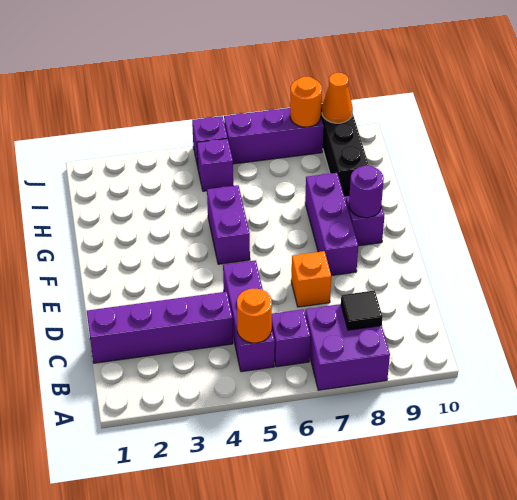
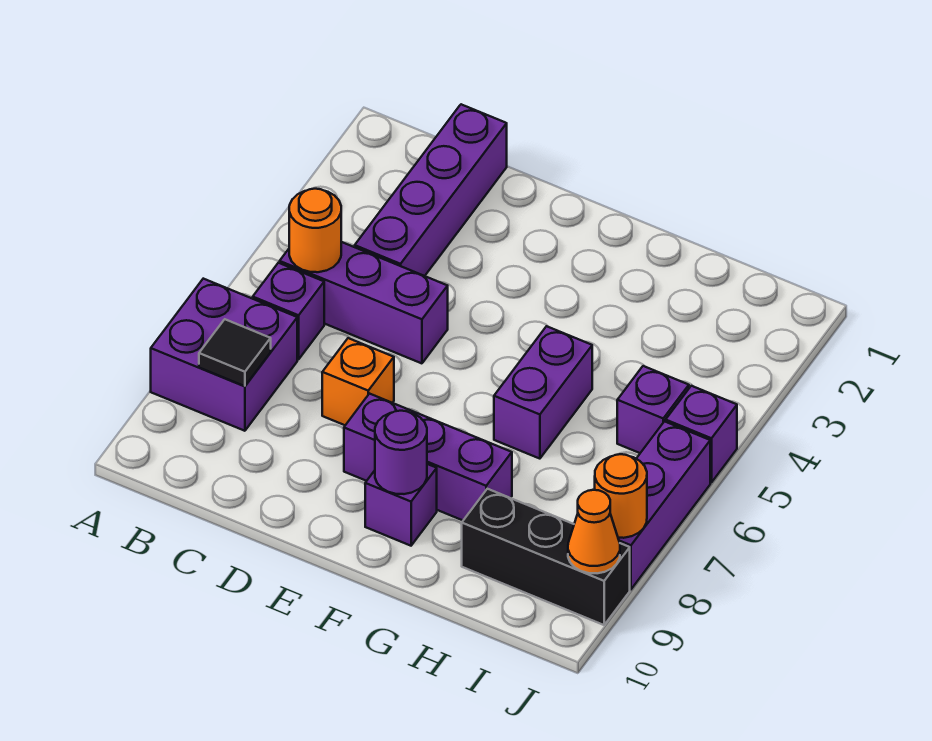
purple 1x2 brick [207,185,250,264] -> purple 1x2 brick turned to [494,326,592,459]

